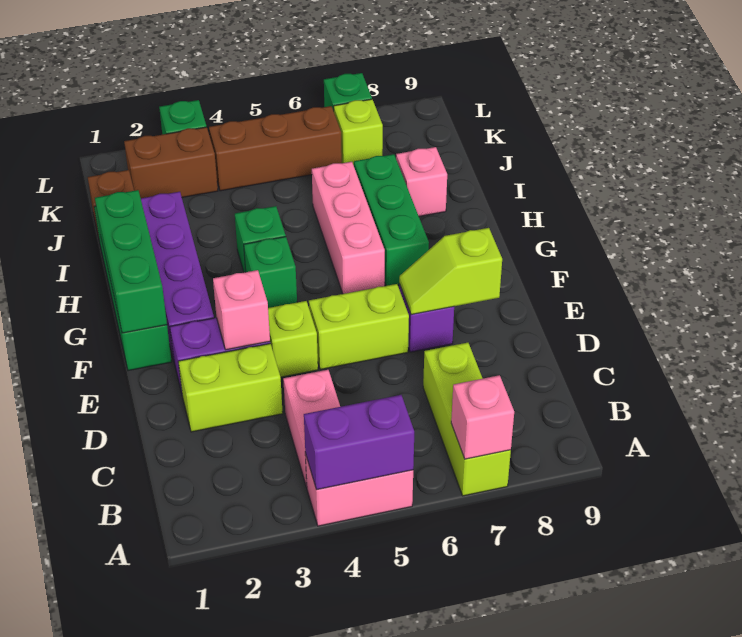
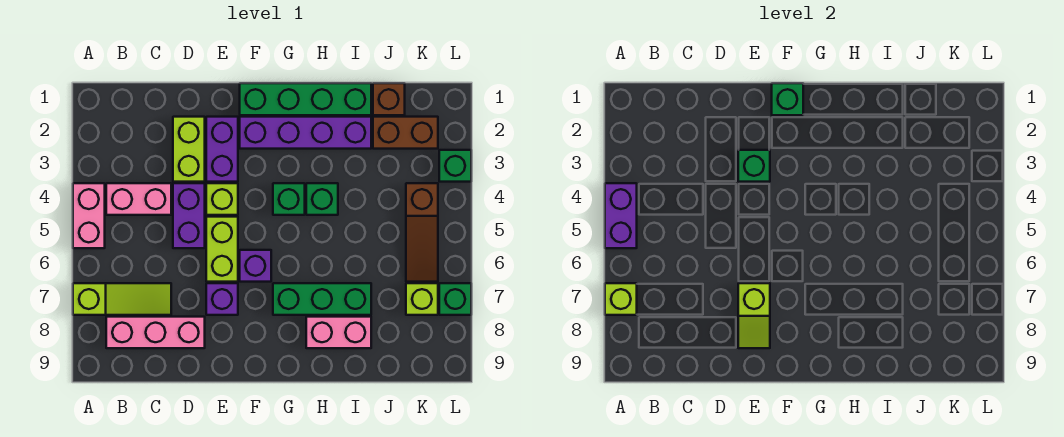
lime 1x3 brick [423,343,511,496] -> lime 1x3 slope [73,283,171,315]
pink 1x1 brick [451,375,514,459] -> lime 1x1 brick [605,283,637,315]
none -> purple 1x2 brick [173,183,205,248]
pink 1x1 brick [213,270,270,350] -> green 1x1 brick [738,150,770,182]
lime 1x2 slope [399,228,502,315] -> lime 1x2 slope turned to [738,283,770,348]
green 1x3 brick [95,190,167,333] -> green 1x1 brick [772,83,803,115]
none -> purple 1x1 brick [240,250,271,282]
pink 1x3 brick [312,162,385,294] -> pink 1x3 brick moved to [106,317,205,348]
pink 1x1 brick [396,147,447,216] -> pink 1x2 brick [306,317,371,348]
brown 1x2 brick [124,127,218,198] -> brown 1x2 brick turned to [373,117,438,149]
brown 1x3 brick [209,106,342,191] -> brown 1x3 slope [406,183,438,282]

